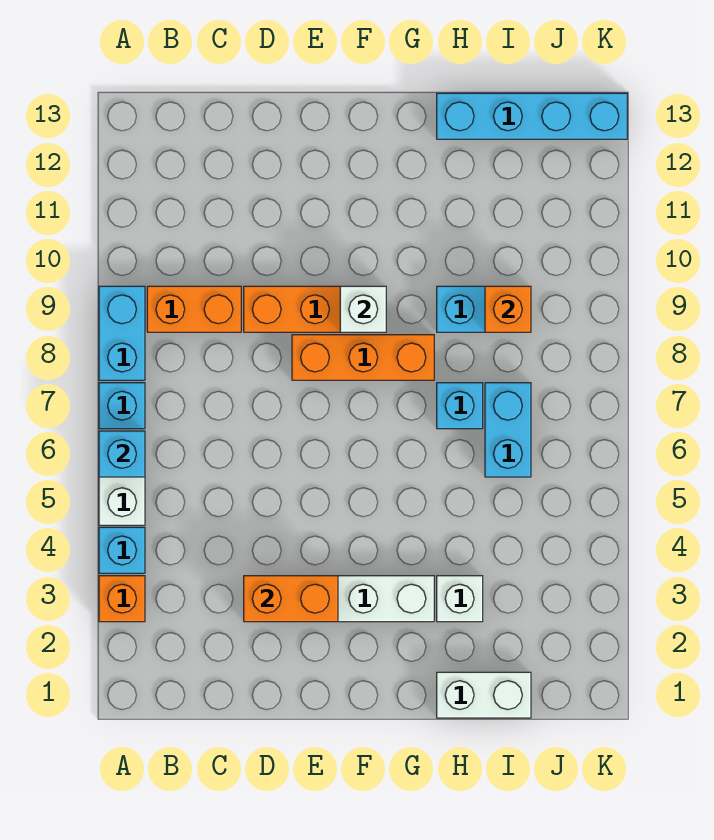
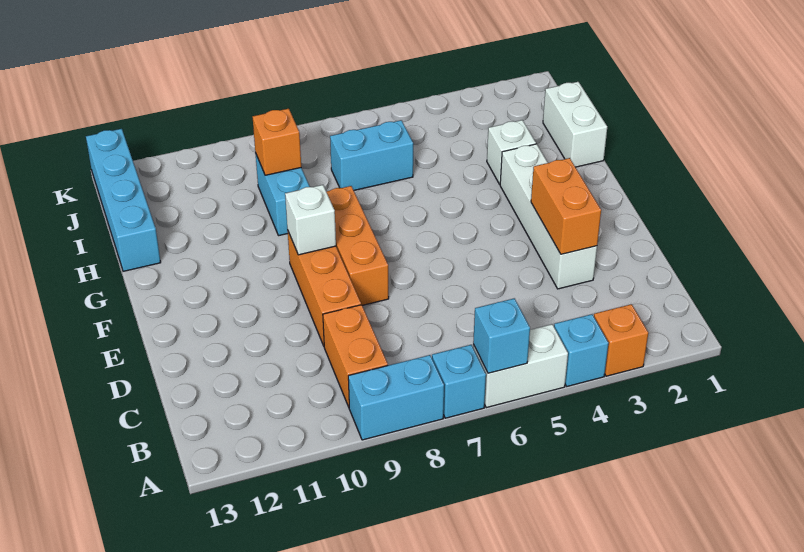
cyan 1x1 brick [437,383,483,429] -> none

